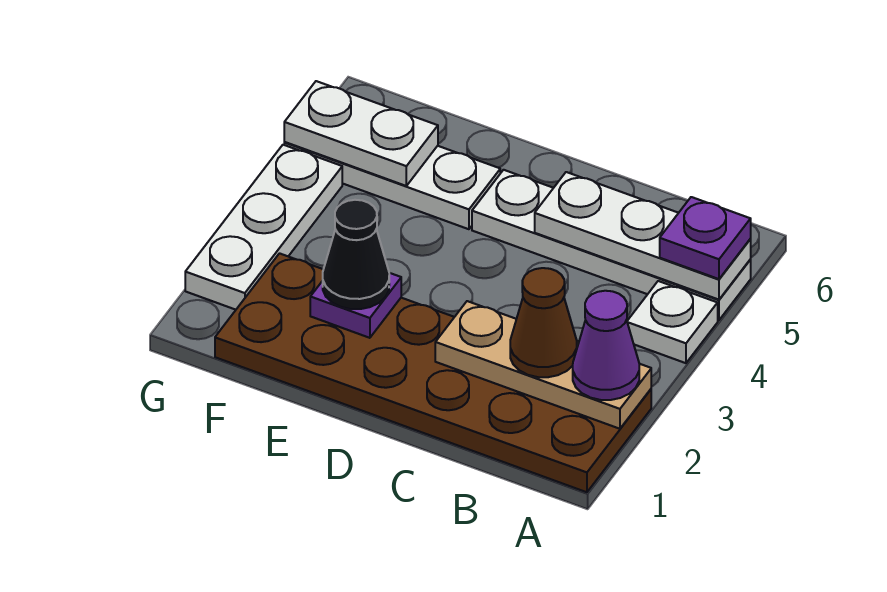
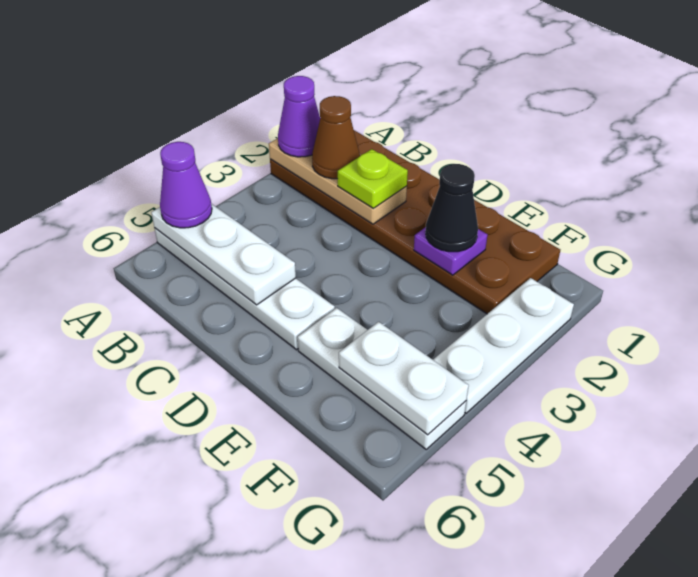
white 1x1 plate [627,281,718,363] -> none
purple 1x1 plate [660,197,751,279] -> purple 1x1 cone [160,142,212,228]
none -> lime 1x1 plate [338,149,408,208]

